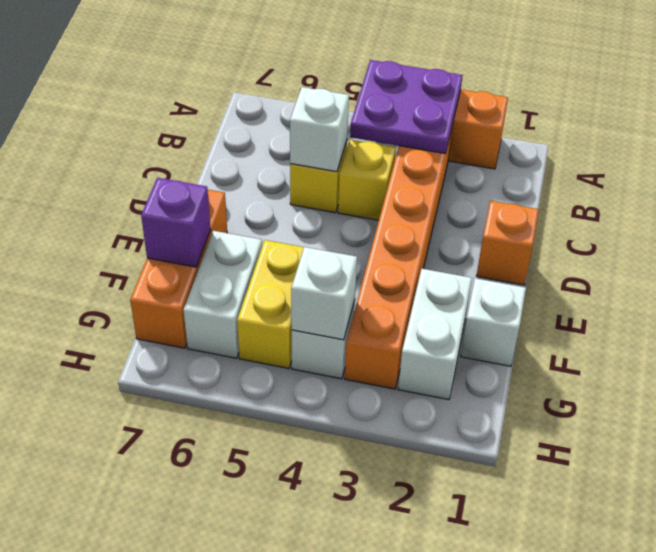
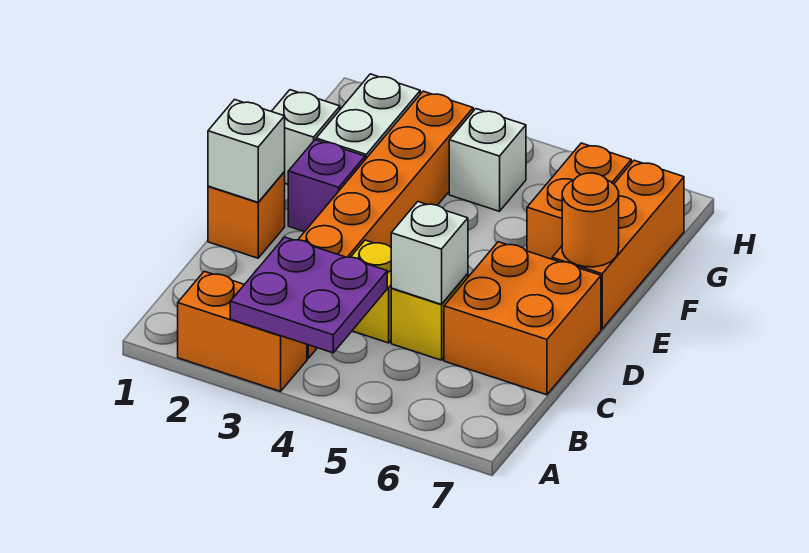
none -> orange 2x2 brick [444,242,601,395]
none -> orange 1x1 round brick [562,173,619,267]
yellow 1x2 brick [237,240,304,368] -> none
white 1x2 brick [184,231,262,358] -> orange 1x2 brick [527,143,631,259]
purple 1x1 brick [141,178,211,267] -> purple 1x1 brick moved to [288,140,365,232]
white 1x1 brick [291,247,357,340] -> white 1x1 brick moved to [208,100,285,202]

